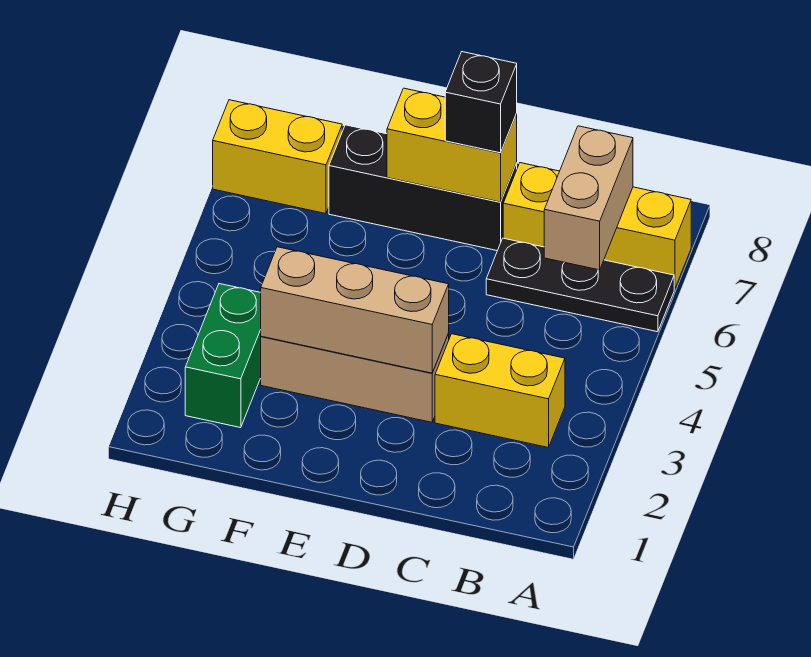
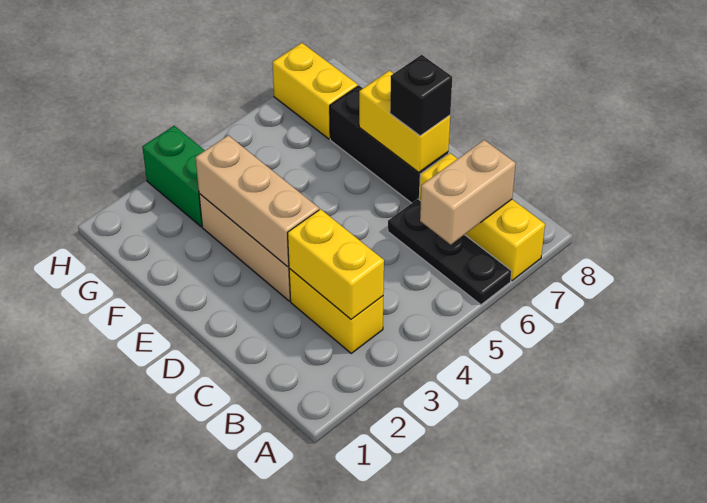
none -> yellow 1x2 brick [288,209,384,319]
green 1x2 brick [185,284,261,428] -> green 1x2 brick turned to [142,126,205,227]

